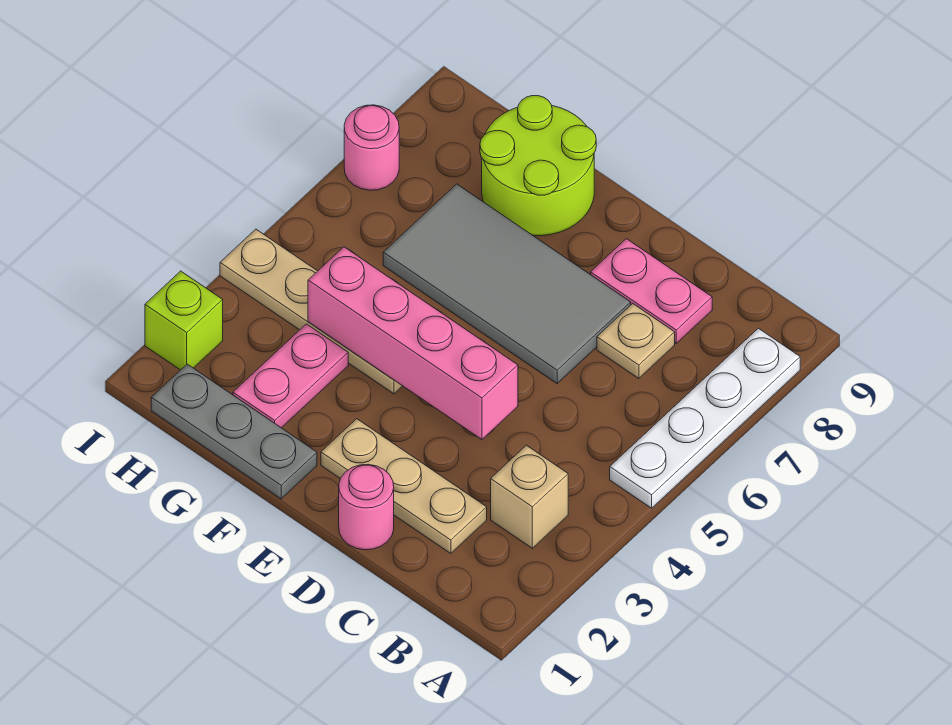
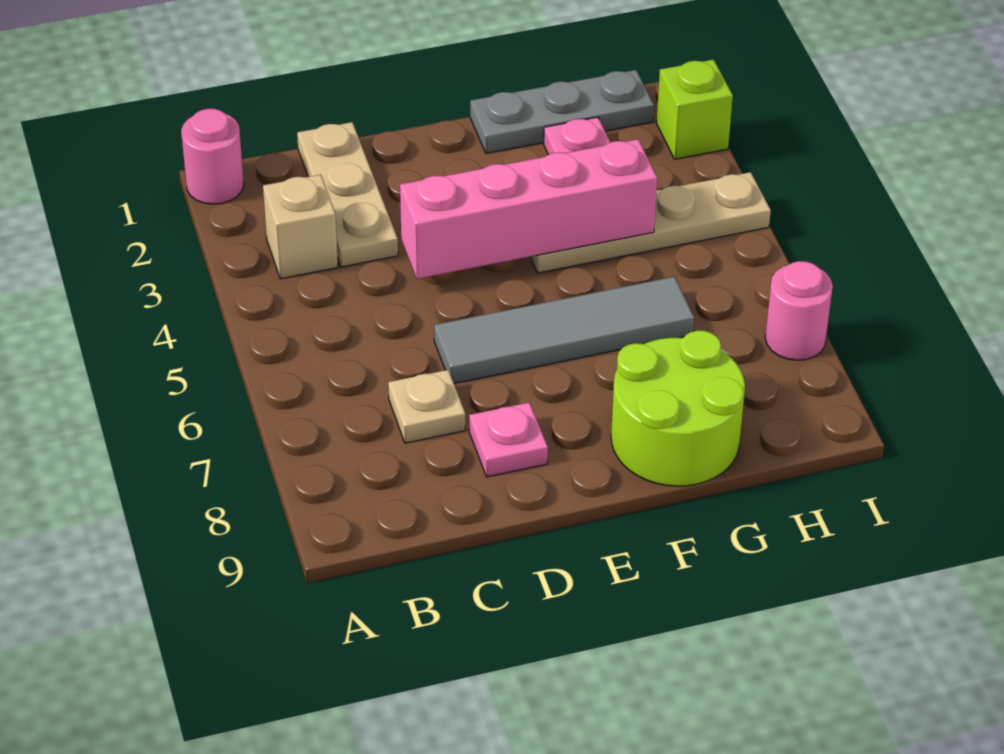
white 1x4 plate [610,328,800,508] -> none
tan 1x3 plate [321,419,487,553] -> tan 1x3 plate turned to [297,122,398,267]
pink 1x2 plate [591,239,712,343] -> pink 1x1 plate [469,402,548,477]
pink 1x1 round brick [339,464,394,550] -> pink 1x1 round brick moved to [181,109,244,204]
grey 2x4 tile [383,184,631,384] -> grey 1x4 tile [434,277,694,384]

